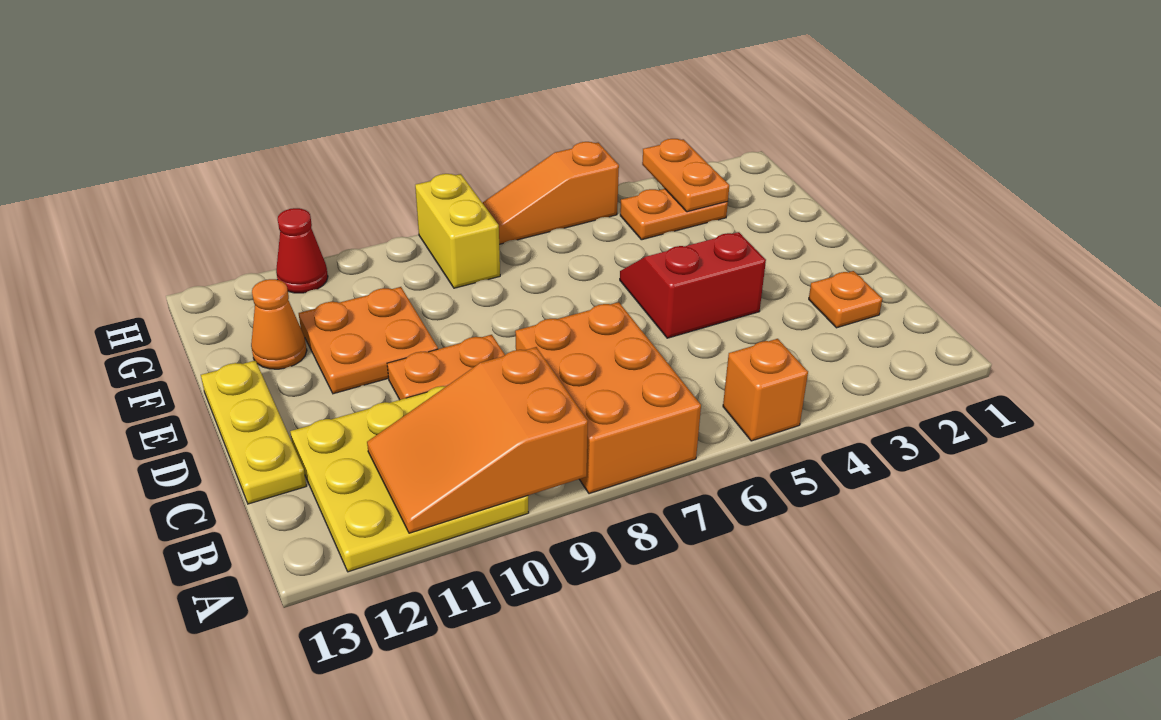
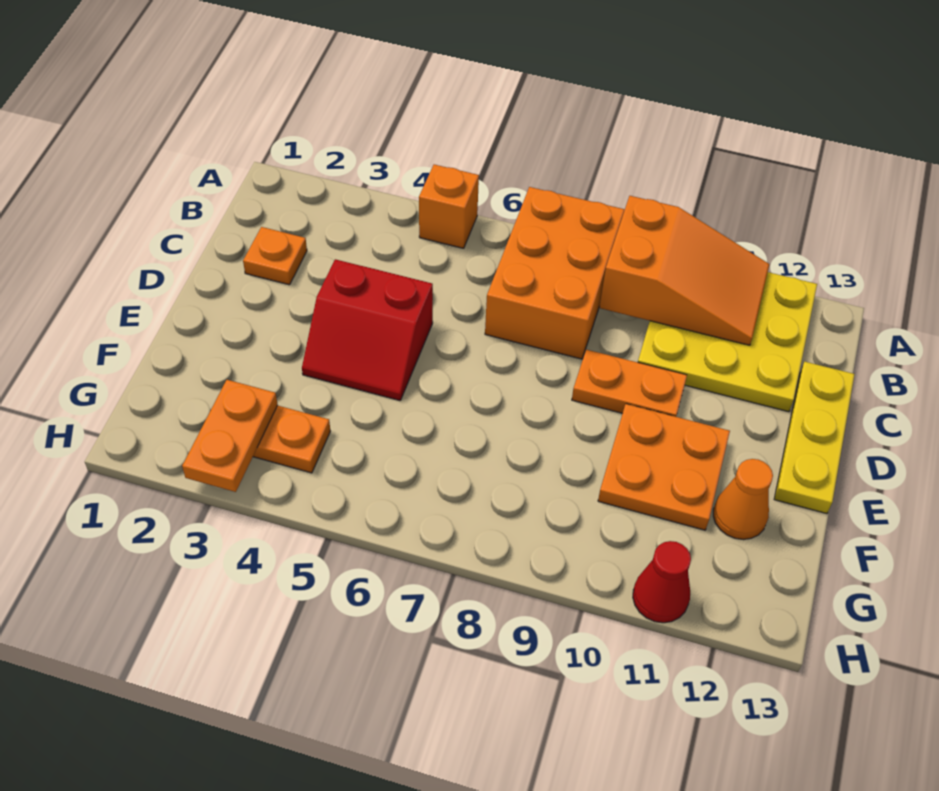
yellow 1x2 brick [415,174,500,288] -> none
orange 1x3 slope [483,142,619,244] -> none

